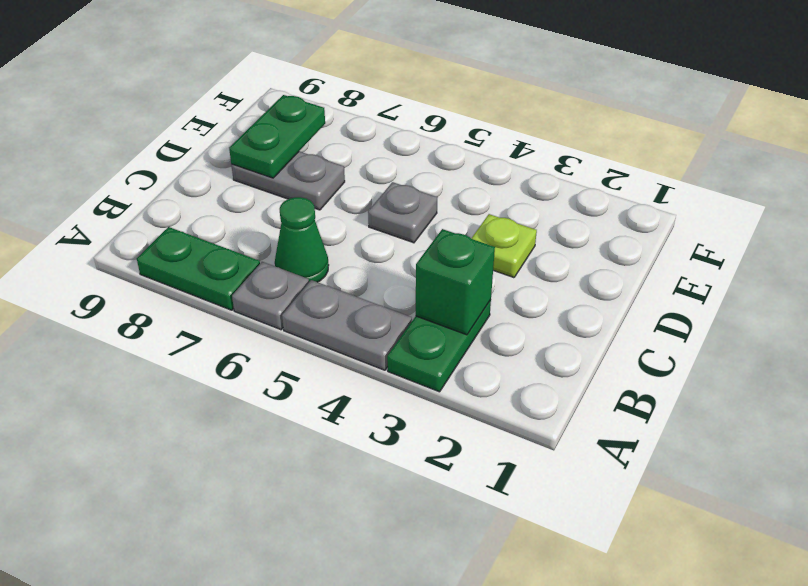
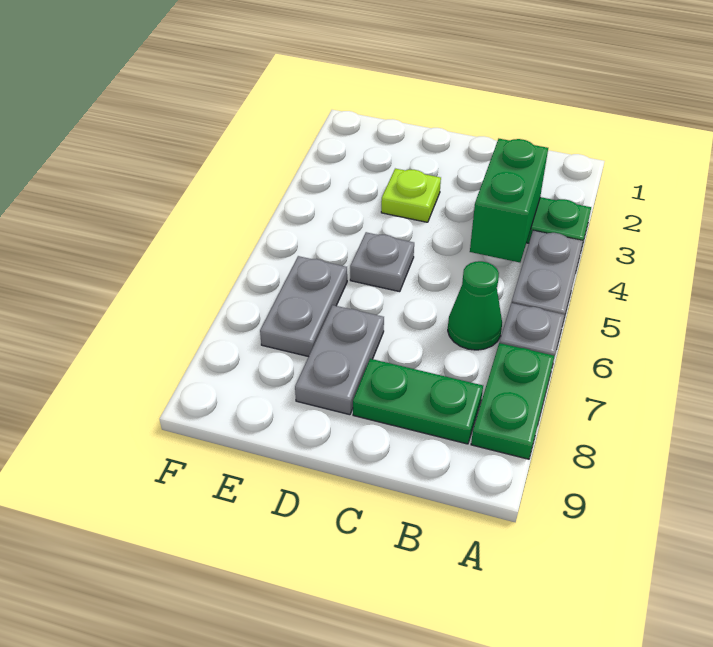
green 1x1 brick [416,229,495,335] -> green 1x2 brick [470,139,548,262]
green 1x2 plate [229,95,325,178] -> green 1x2 plate moved to [353,359,483,444]
none -> grey 1x2 plate [260,256,347,357]

